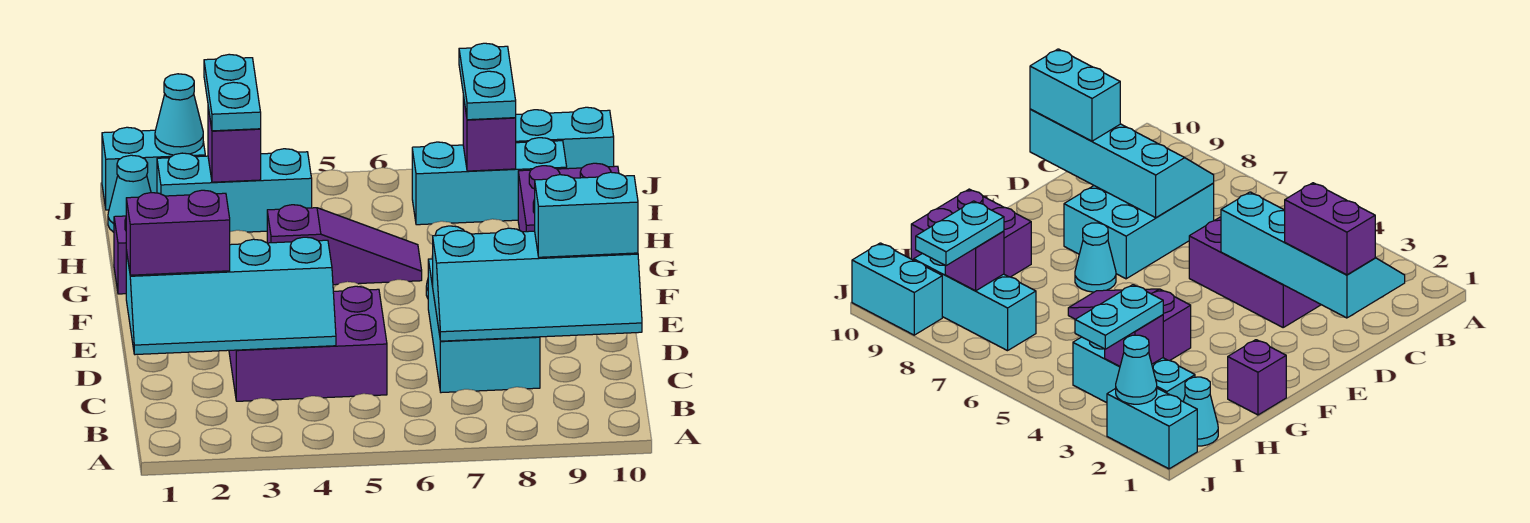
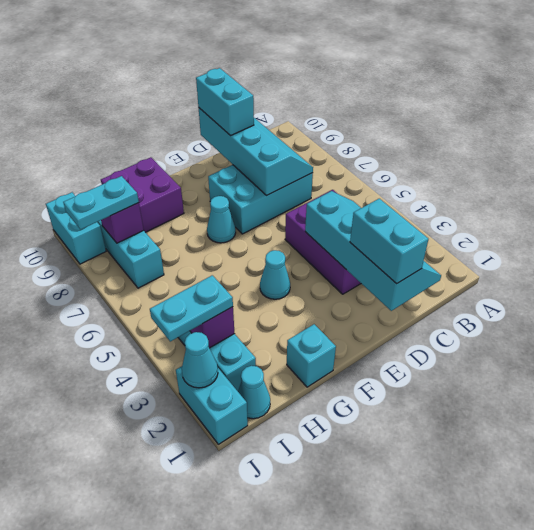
purple 1x2 brick [126,190,230,275] -> cyan 1x2 brick [350,199,428,284]
none -> cyan 1x1 cone [260,250,290,299]
purple 1x1 brick [114,216,126,294] -> cyan 1x1 brick [287,324,336,387]
purple 1x3 slope [267,205,422,285] -> none

